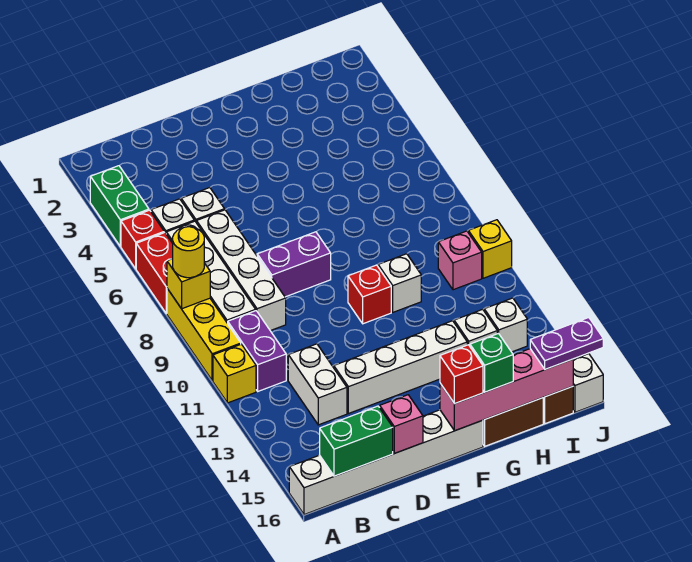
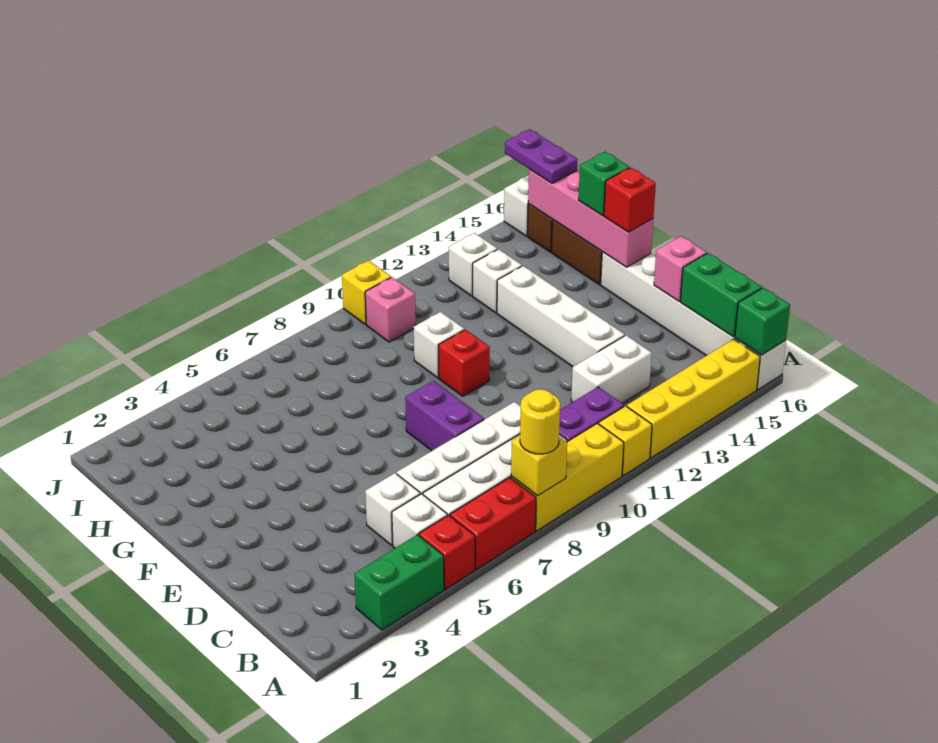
none -> yellow 1x4 brick [627,339,760,458]
none -> green 1x1 brick [735,288,790,355]

